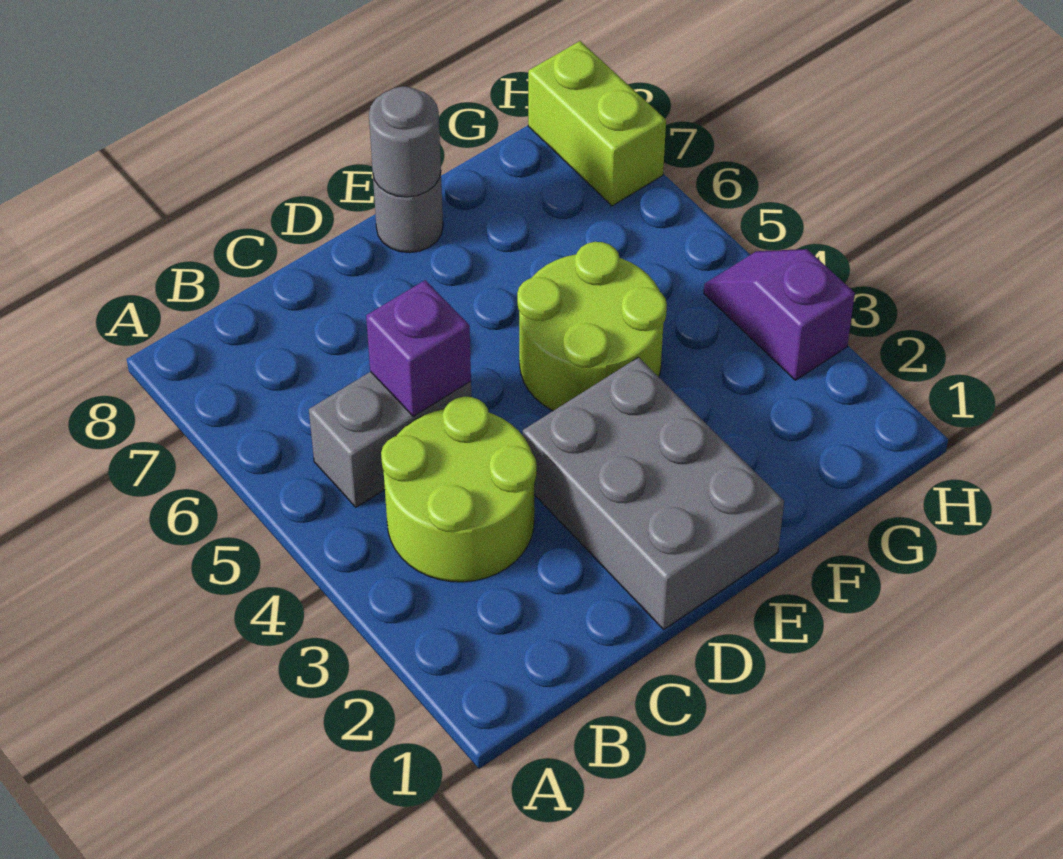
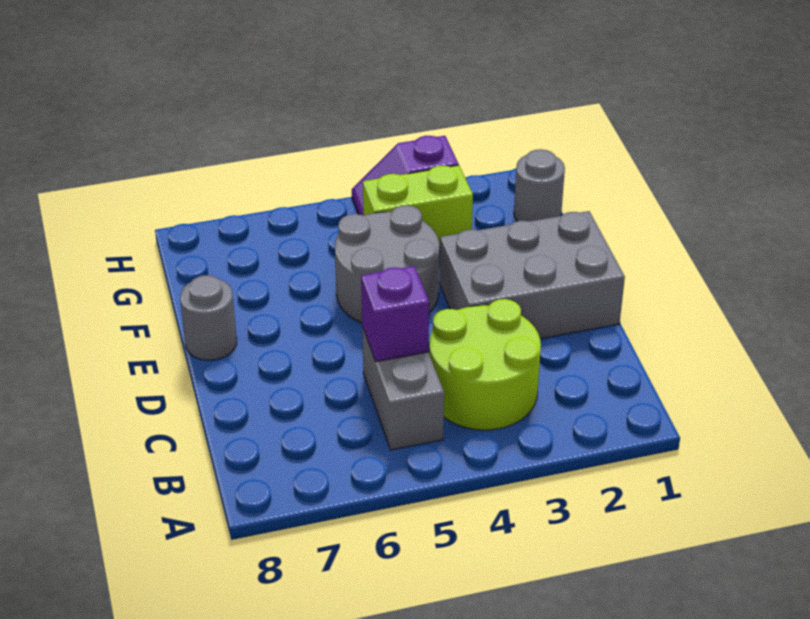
lime 2x2 round brick [517,242,667,411] -> grey 2x2 round brick [335,205,439,323]
grey 1x1 round brick [369,87,441,197] -> grey 1x1 round brick moved to [514,149,565,221]
lime 1x2 brick [528,41,666,206] -> lime 1x2 brick moved to [363,165,473,247]

